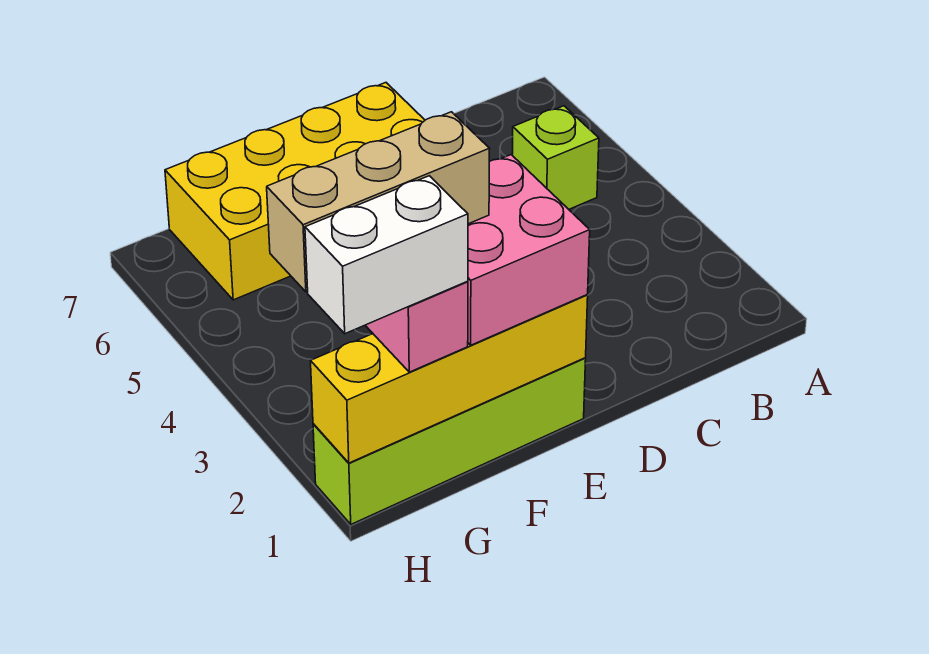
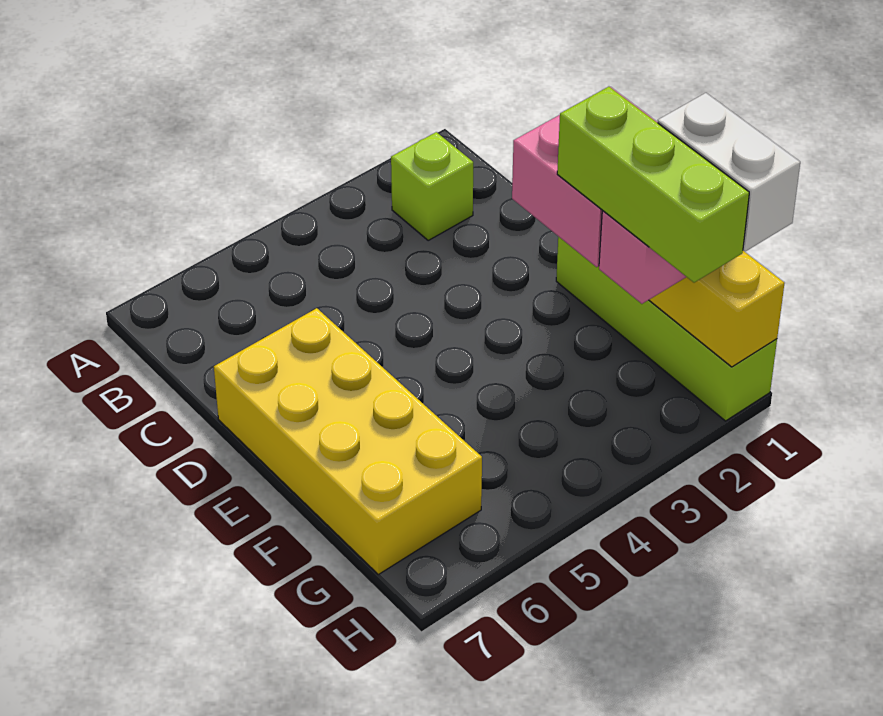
lime 1x1 brick [512,106,599,209] -> lime 1x1 brick moved to [391,132,473,240]
tan 1x3 brick [267,112,490,292] -> lime 1x3 brick [557,87,749,283]

